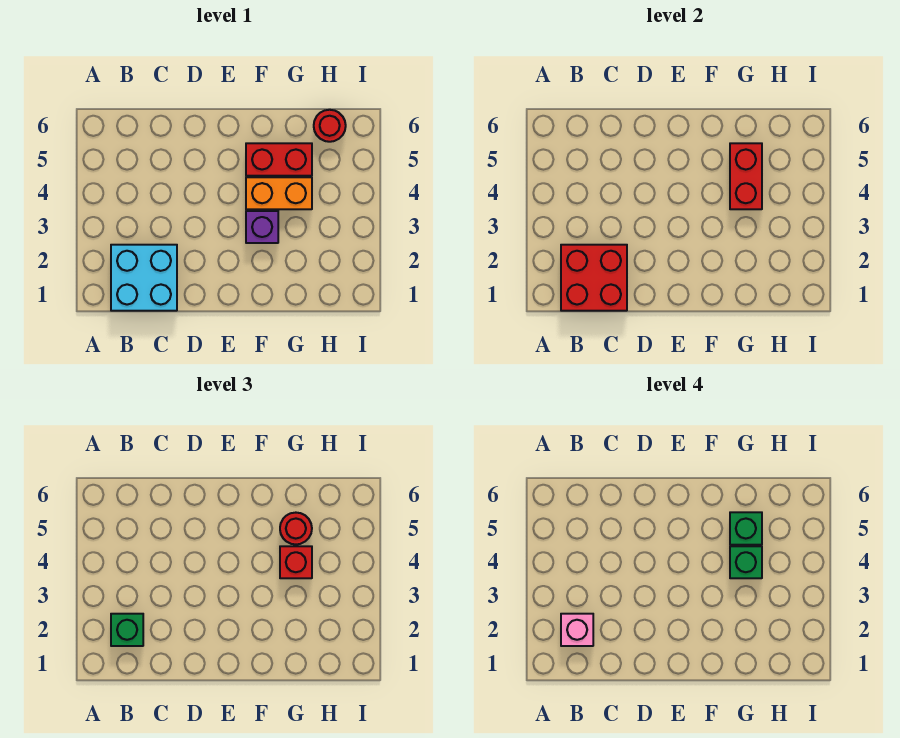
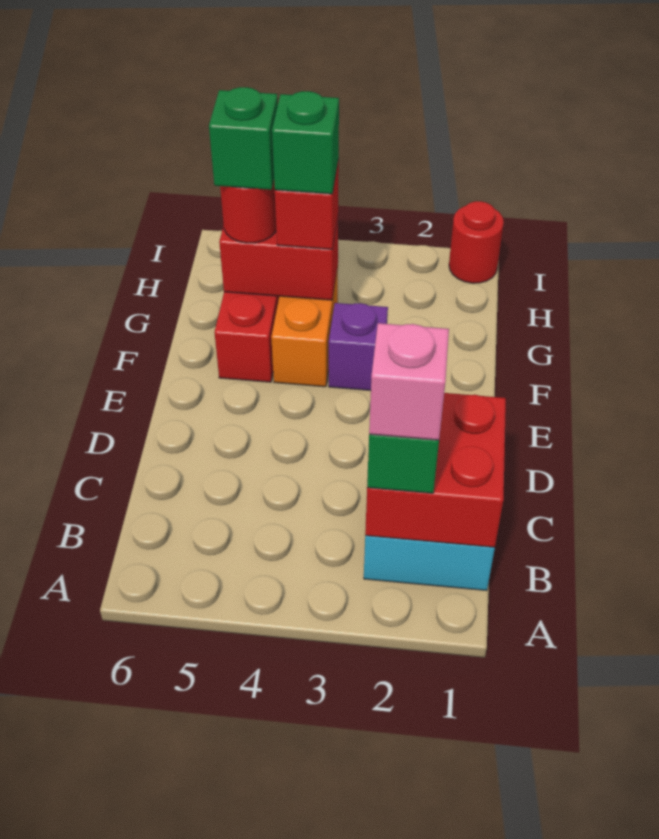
red 1x1 round brick [314,110,346,142] -> red 1x1 round brick moved to [449,201,504,283]

